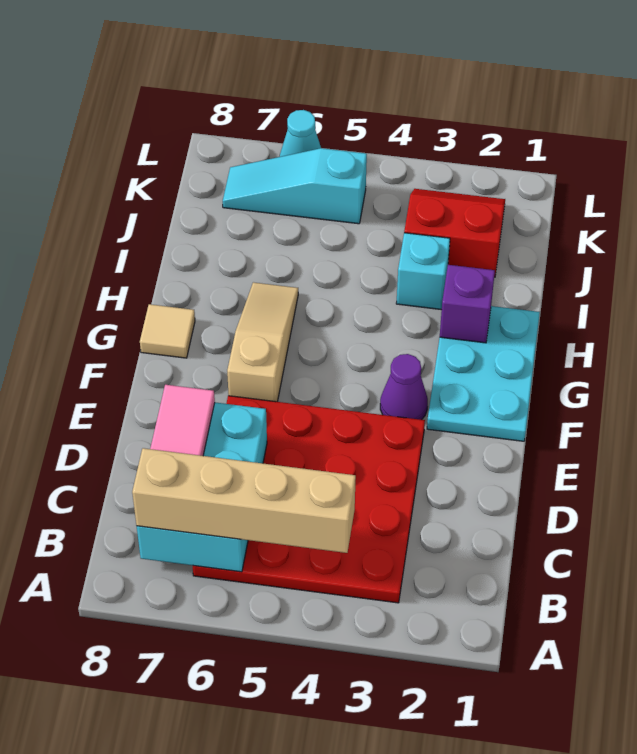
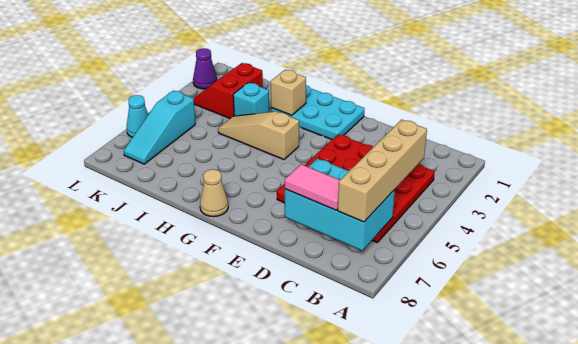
purple 1x1 cone [380,354,428,420] -> purple 1x1 cone moved to [193,48,217,89]
tan 1x3 slope [227,282,298,402] -> tan 1x3 slope moved to [218,112,299,160]
tan 1x1 tile [140,304,195,358] -> tan 1x1 cone [200,169,228,217]
purple 1x1 brick [440,265,495,343] -> tan 1x1 brick [271,70,306,115]

